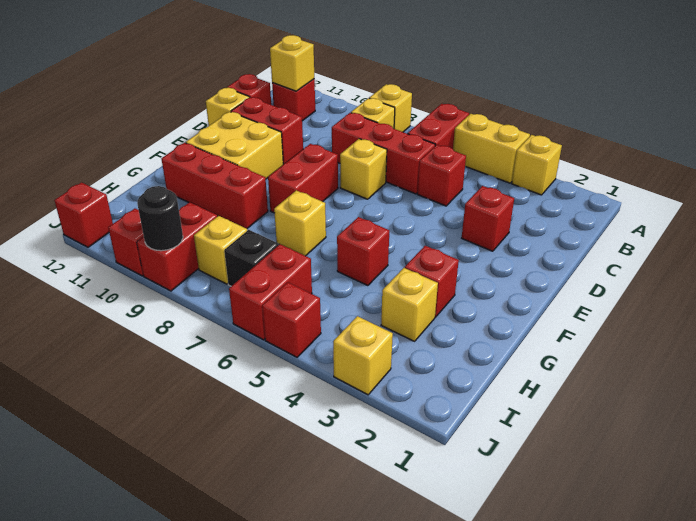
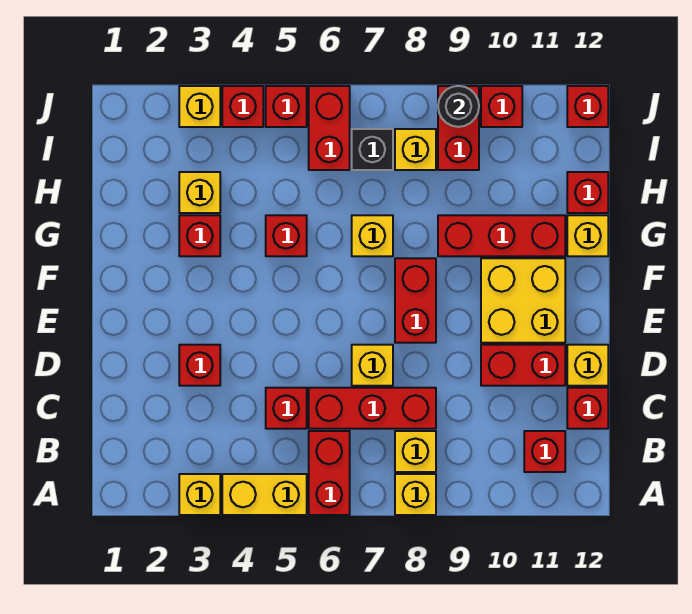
yellow 1x1 brick [270,35,314,91] -> yellow 1x1 brick moved to [567,215,608,256]
none -> red 1x1 brick [567,172,608,213]
none -> red 1x1 brick [222,86,263,127]

